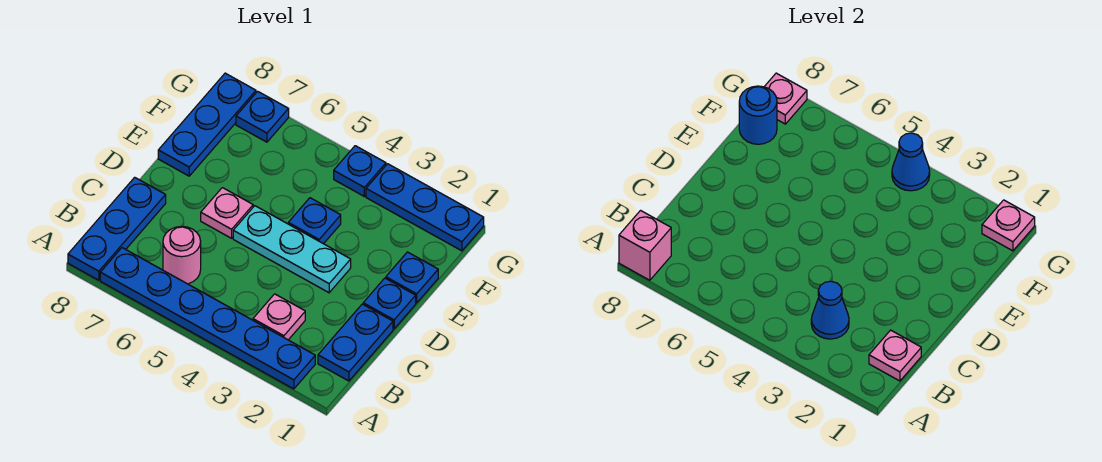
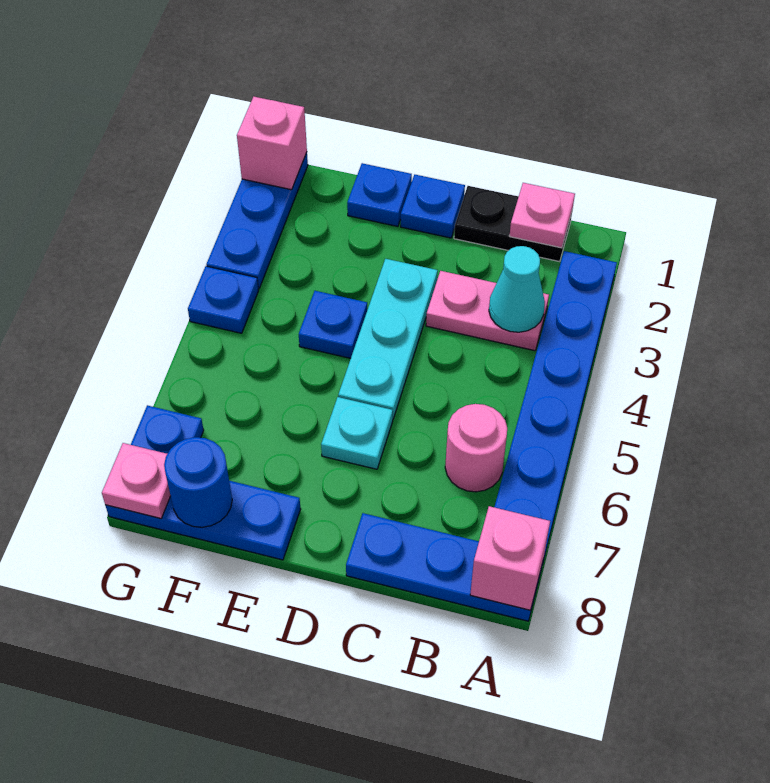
blue 1x2 plate [318,304,393,381] -> black 1x2 plate [454,186,572,262]
pink 1x1 plate [253,294,305,340] -> pink 1x2 plate [426,271,549,351]
blue 1x1 cone [811,281,849,339] -> cyan 1x1 cone [489,246,545,332]
pink 1x1 plate [201,188,253,238] -> cyan 1x1 plate [321,397,393,469]
pink 1x1 plate [982,200,1035,251] -> pink 1x1 brick [237,97,307,190]
blue 1x1 cone [892,133,930,191] -> none

